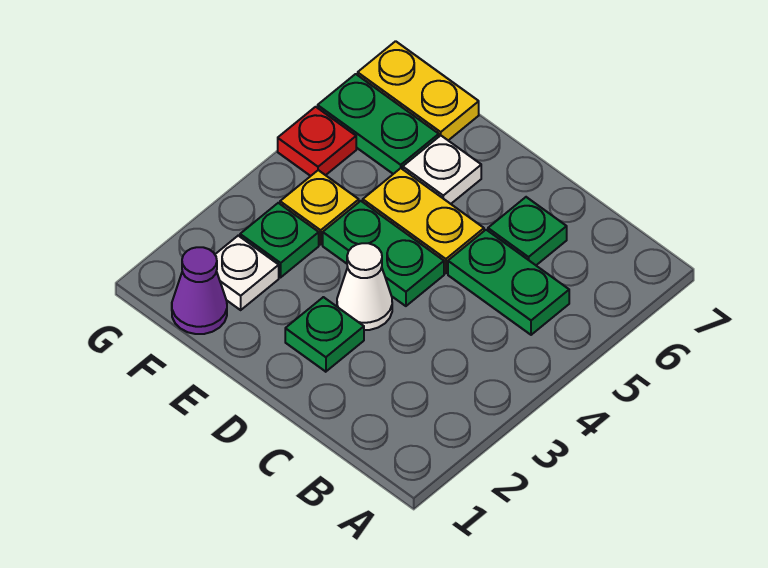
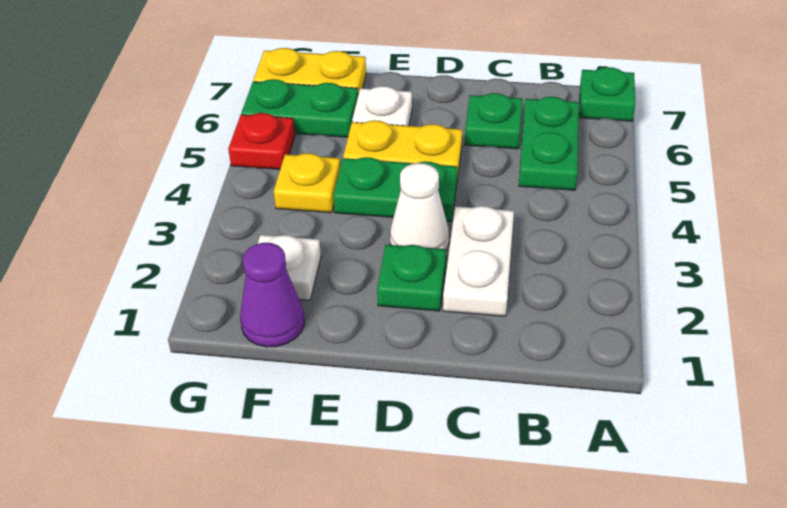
green 1x2 plate [448,230,569,335] -> green 1x2 plate turned to [519,97,579,190]
none -> white 1x2 plate [443,206,514,316]
green 1x1 plate [240,203,319,277] -> green 1x1 plate moved to [579,67,635,121]

